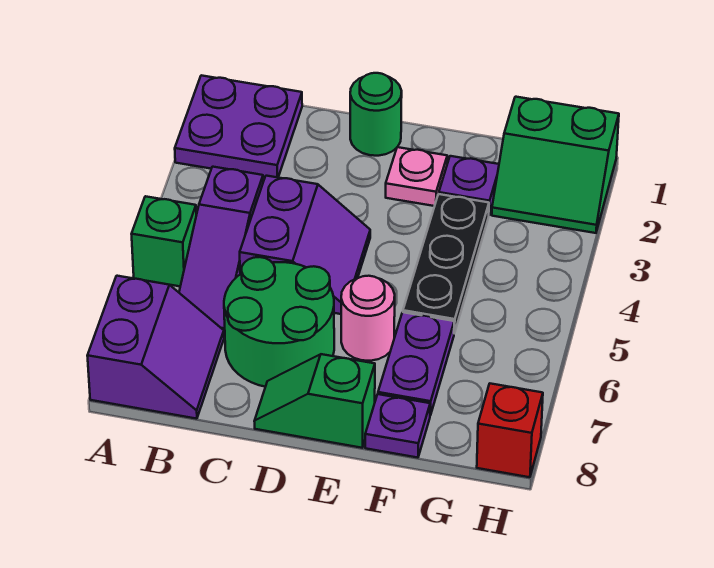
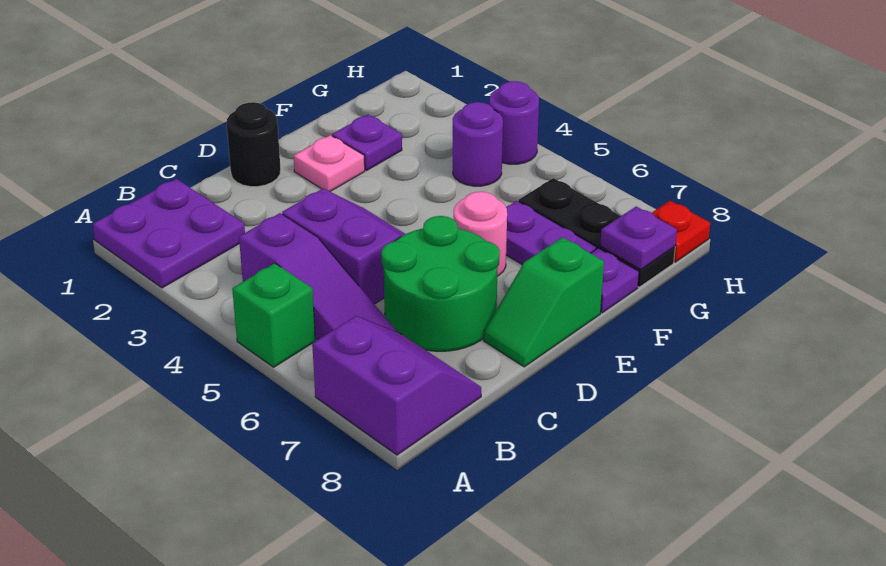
green 1x1 round brick [350,73,402,156] -> black 1x1 round brick [227,102,281,187]
black 1x3 plate [403,194,489,333] -> black 1x3 plate moved to [519,178,675,287]
green 2x2 slope [492,97,619,233] -> none
none -> purple 1x1 round brick [453,102,503,186]
none -> purple 1x1 plate [600,206,677,270]
none -> purple 1x1 round brick [489,81,539,164]
red 1x1 brick [477,384,543,477] -> red 1x1 plate [652,201,710,262]

